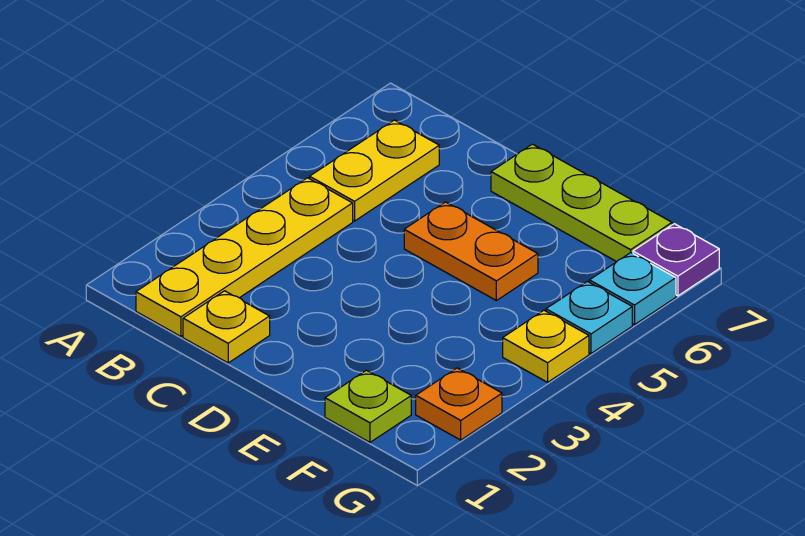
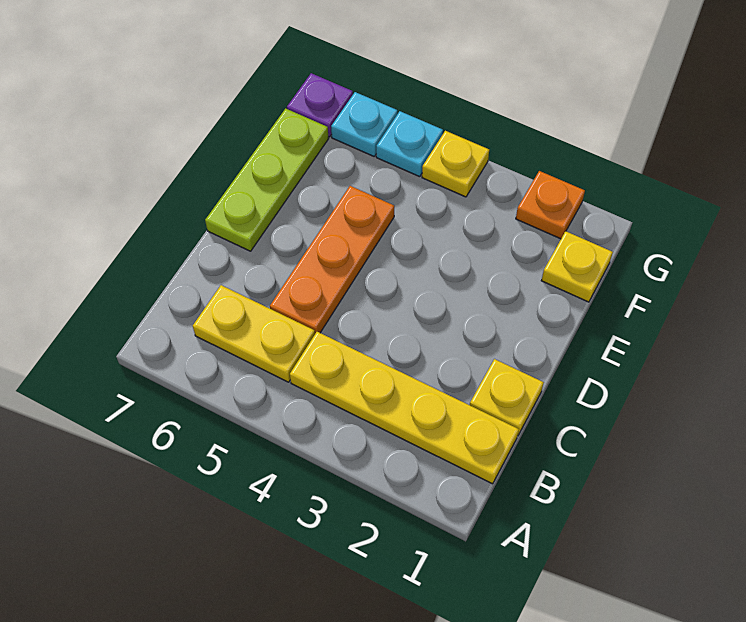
orange 1x2 plate [404,202,538,301] -> orange 1x3 plate [270,186,394,333]
lime 1x1 plate [325,370,411,442] -> yellow 1x1 plate [541,231,613,302]

